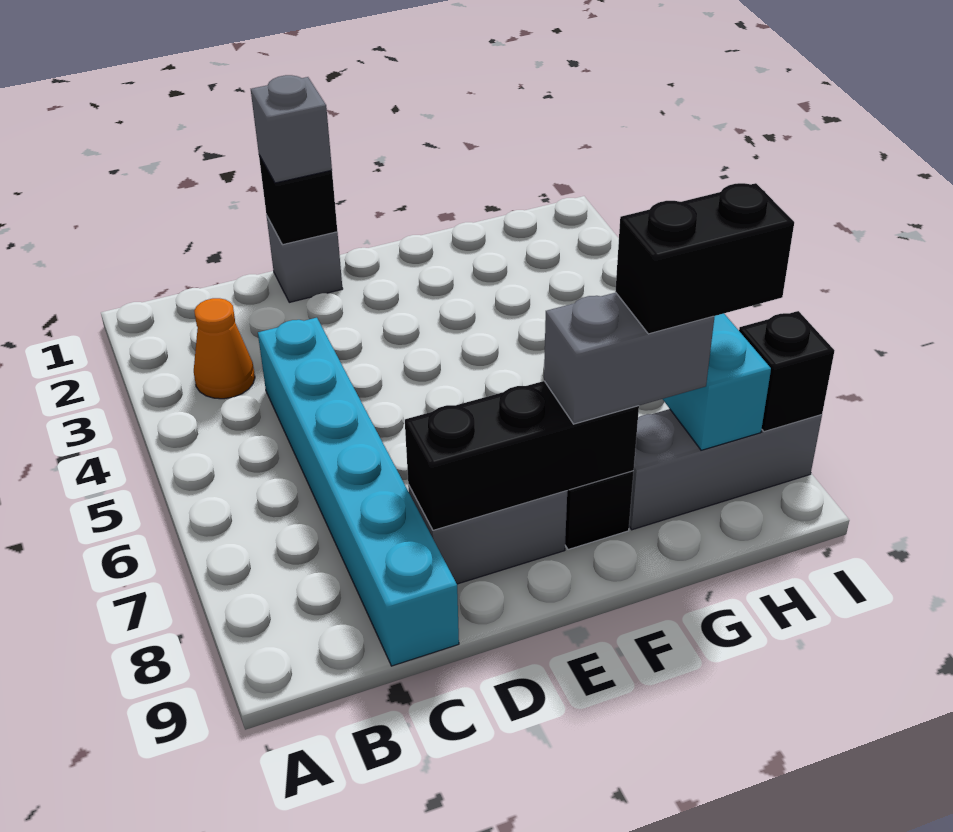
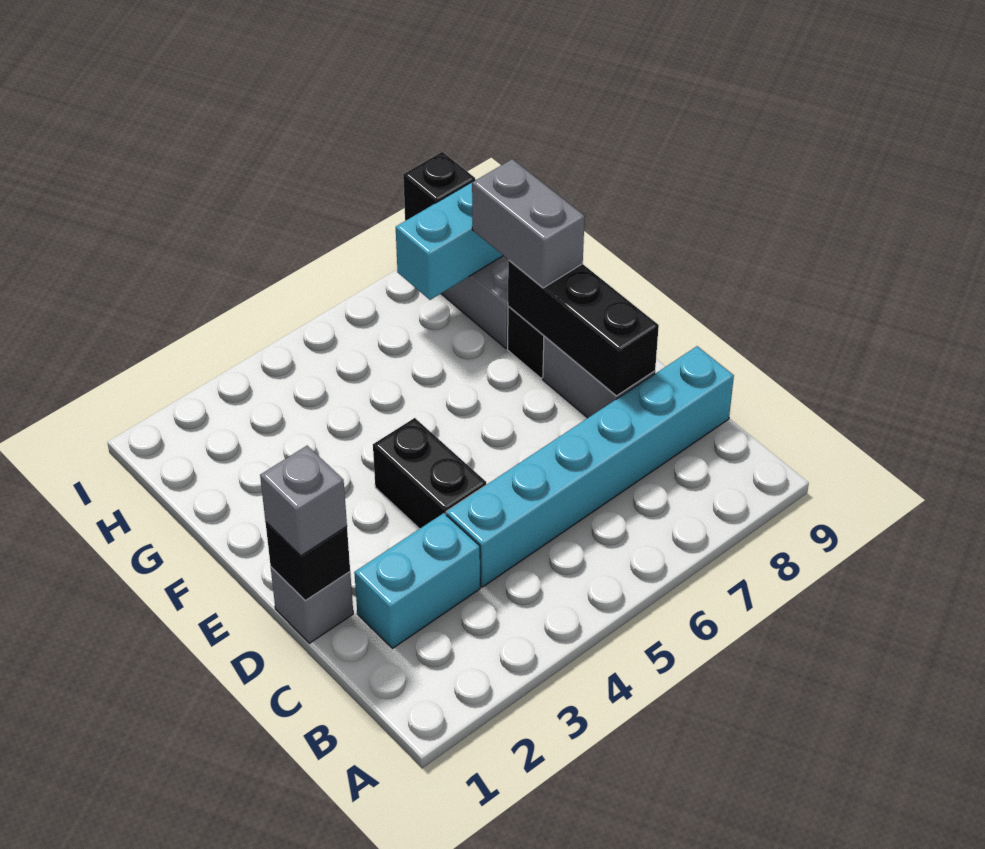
orange 1x1 cone [194,298,255,399] -> none
none -> cyan 1x2 brick [354,513,480,648]
black 1x2 brick [615,183,794,334] -> black 1x2 brick moved to [373,418,486,529]

